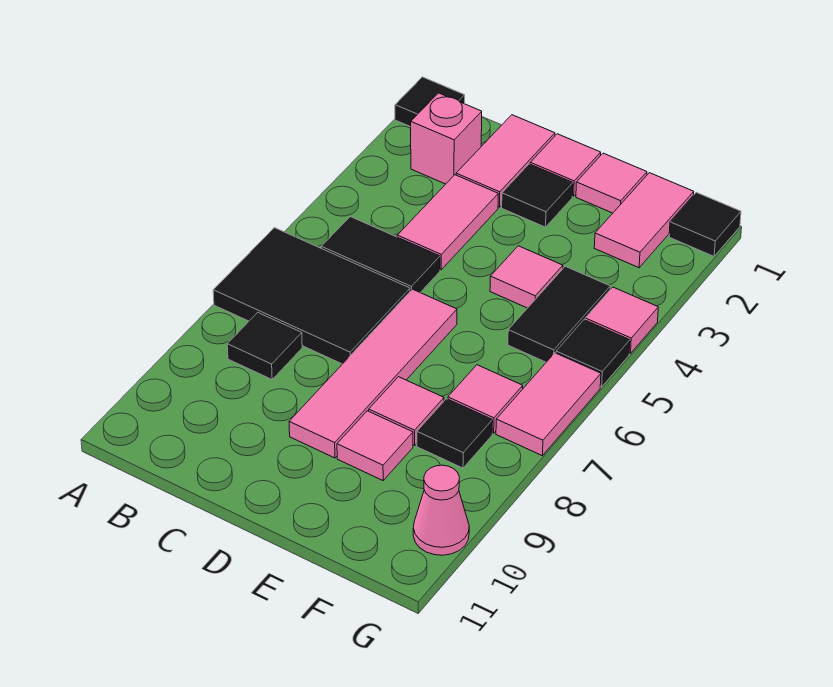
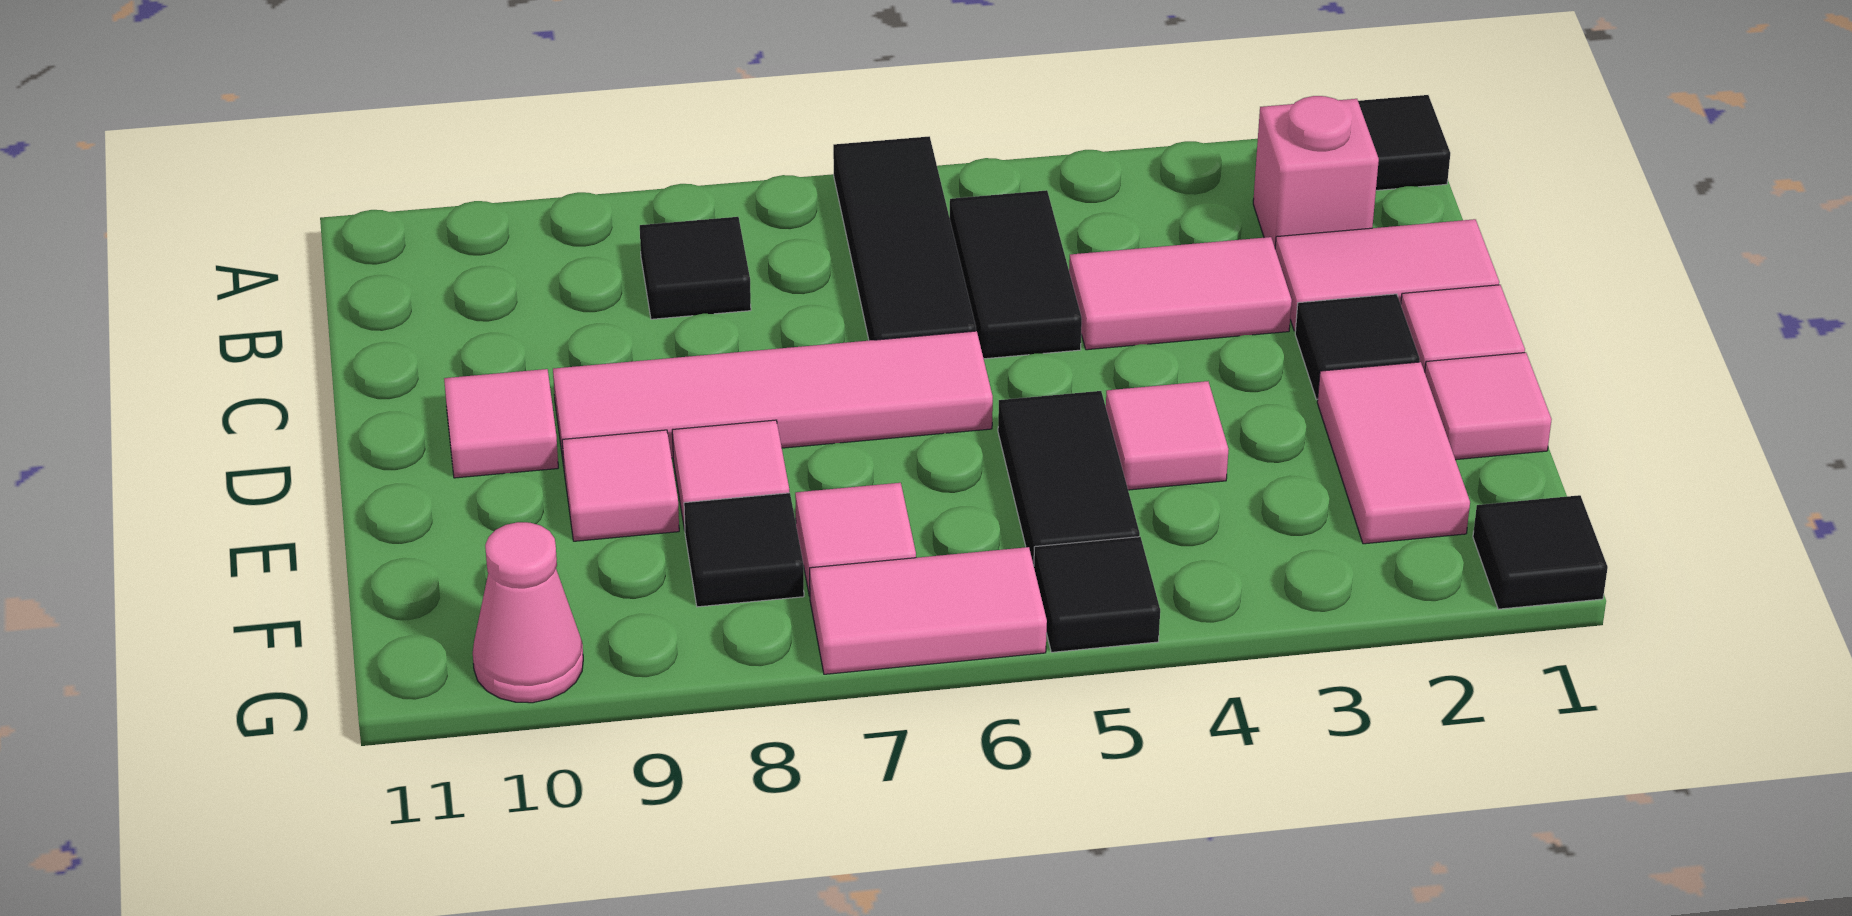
black 2x3 tile [213,228,410,364] -> black 1x3 tile [833,136,976,341]
pink 1x2 tile [594,173,694,268] -> pink 1x2 tile turned to [1317,362,1470,544]
black 1x2 tile [508,266,610,362] -> black 1x2 tile turned to [998,391,1140,565]
pink 1x1 tile [585,287,658,354] -> pink 1x1 tile moved to [444,369,558,478]

